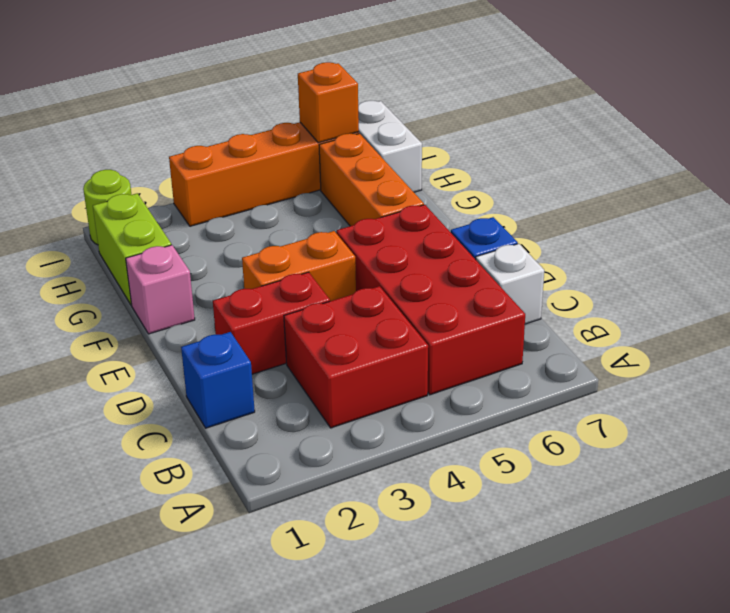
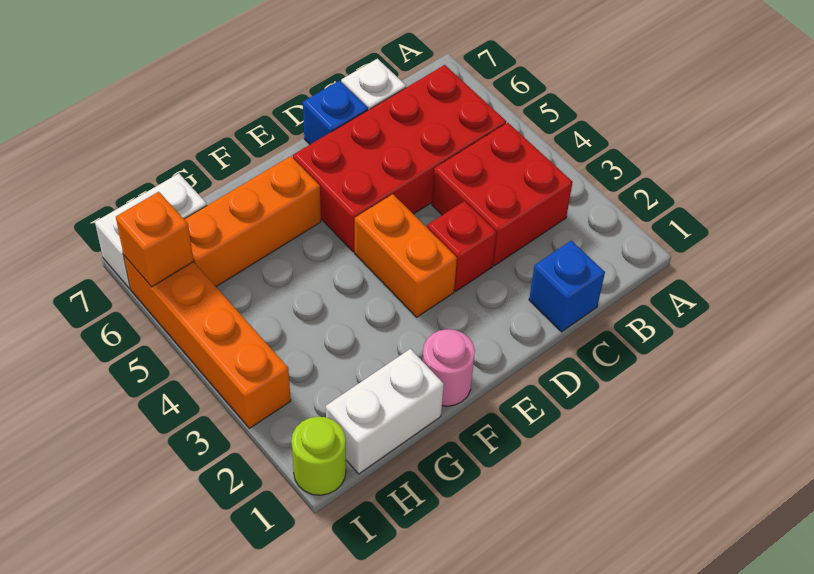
red 1x2 brick [213,272,330,374] -> red 1x1 brick [427,201,496,291]
pink 1x1 brick [126,245,195,334] -> pink 1x1 round brick [423,329,475,406]
lime 1x2 brick [93,193,171,305] -> white 1x2 brick [326,349,444,474]

